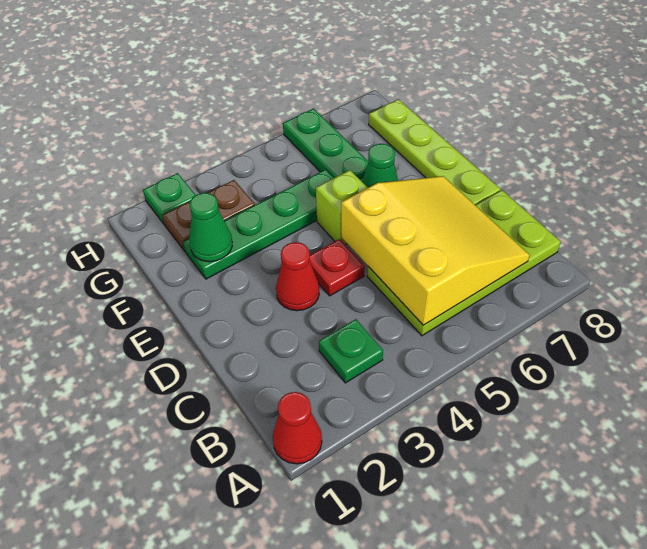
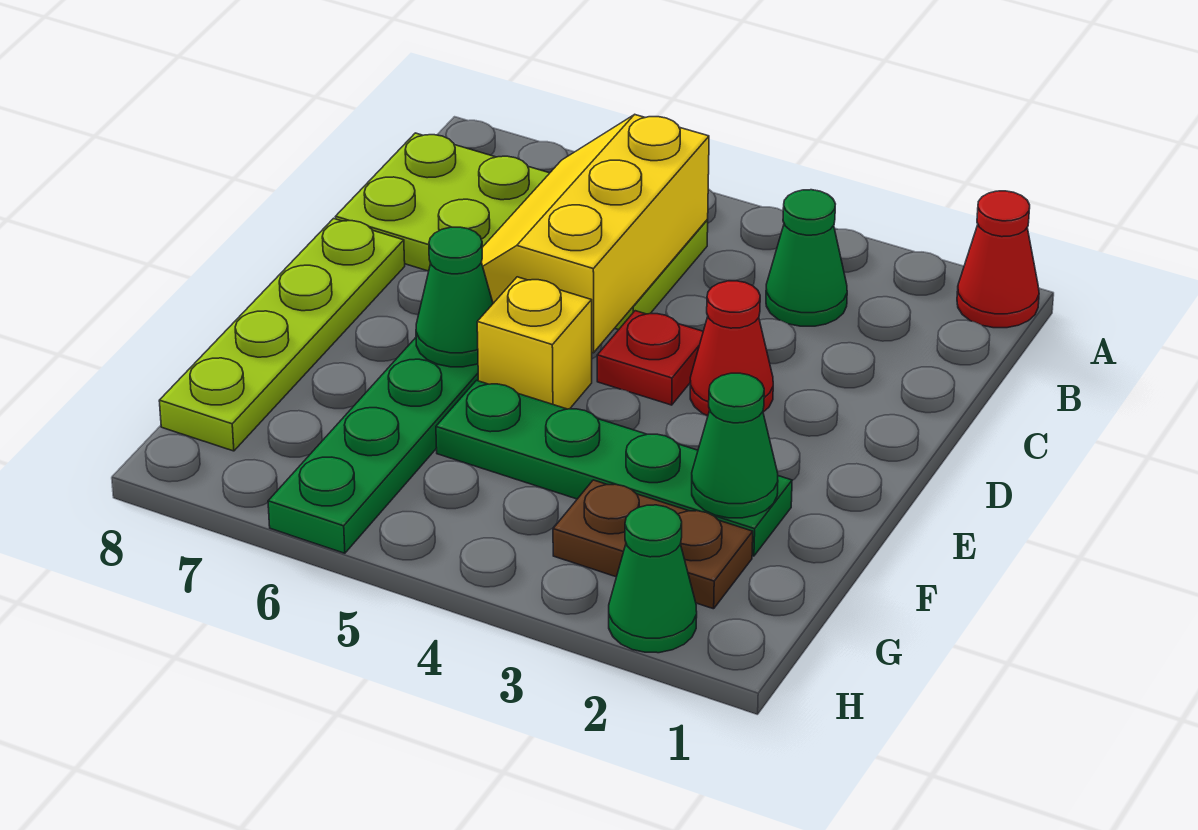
green 1x1 plate [319,319,383,383] -> green 1x1 cone [766,190,847,326]
yellow 3x3 slope [341,176,530,325] -> yellow 2x3 slope [481,115,709,353]
lime 1x1 brick [316,170,368,245] -> yellow 1x1 brick [477,277,592,409]
green 1x1 plate [143,173,196,225] -> green 1x1 cone [609,505,697,653]

